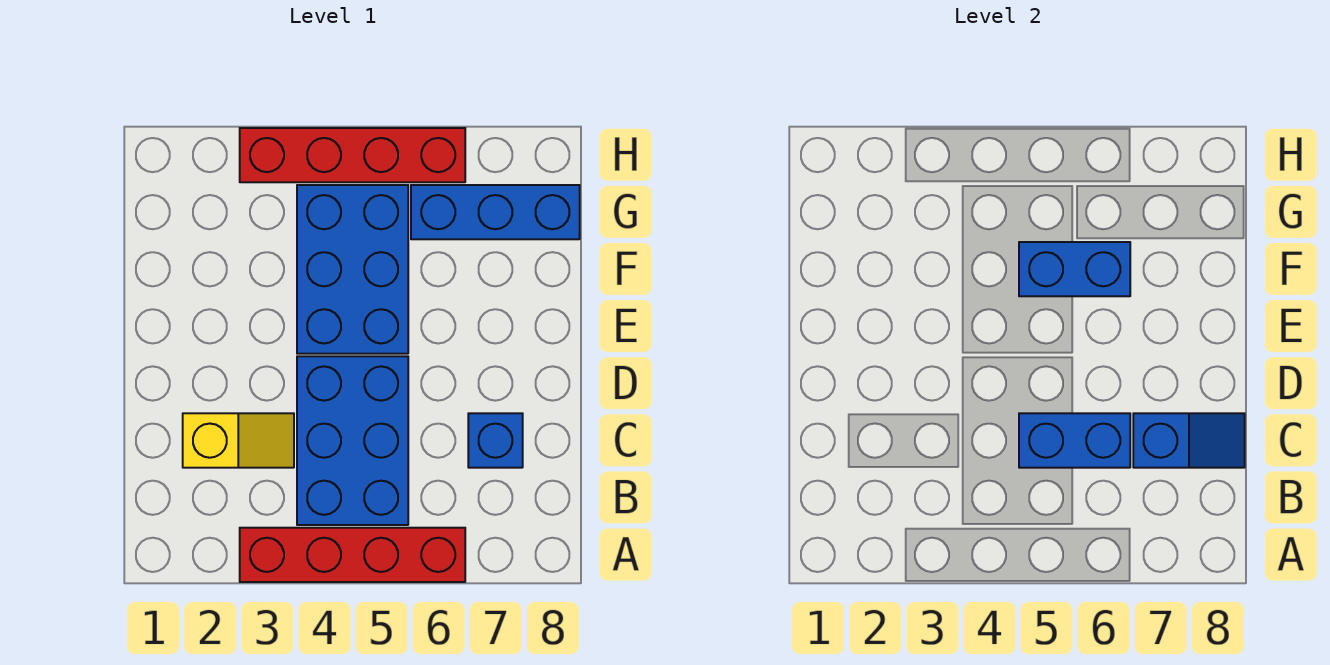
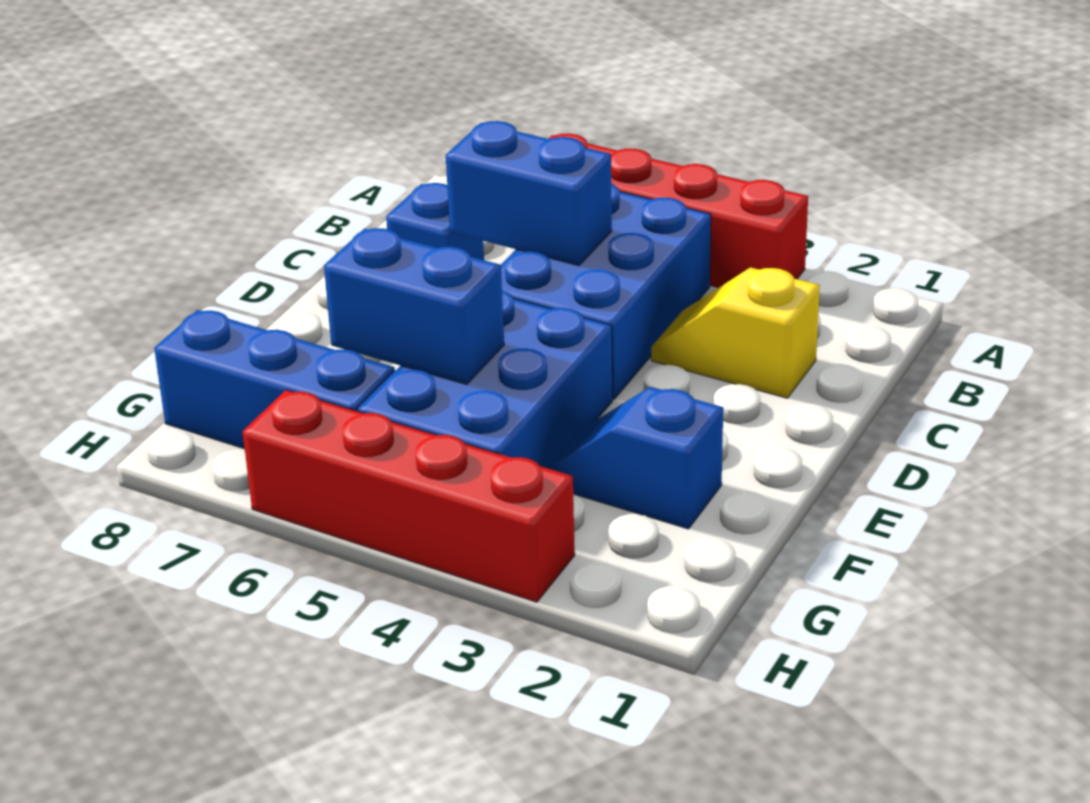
blue 1x2 slope [1133,413,1245,468] -> blue 1x2 slope moved to [548,387,723,529]

